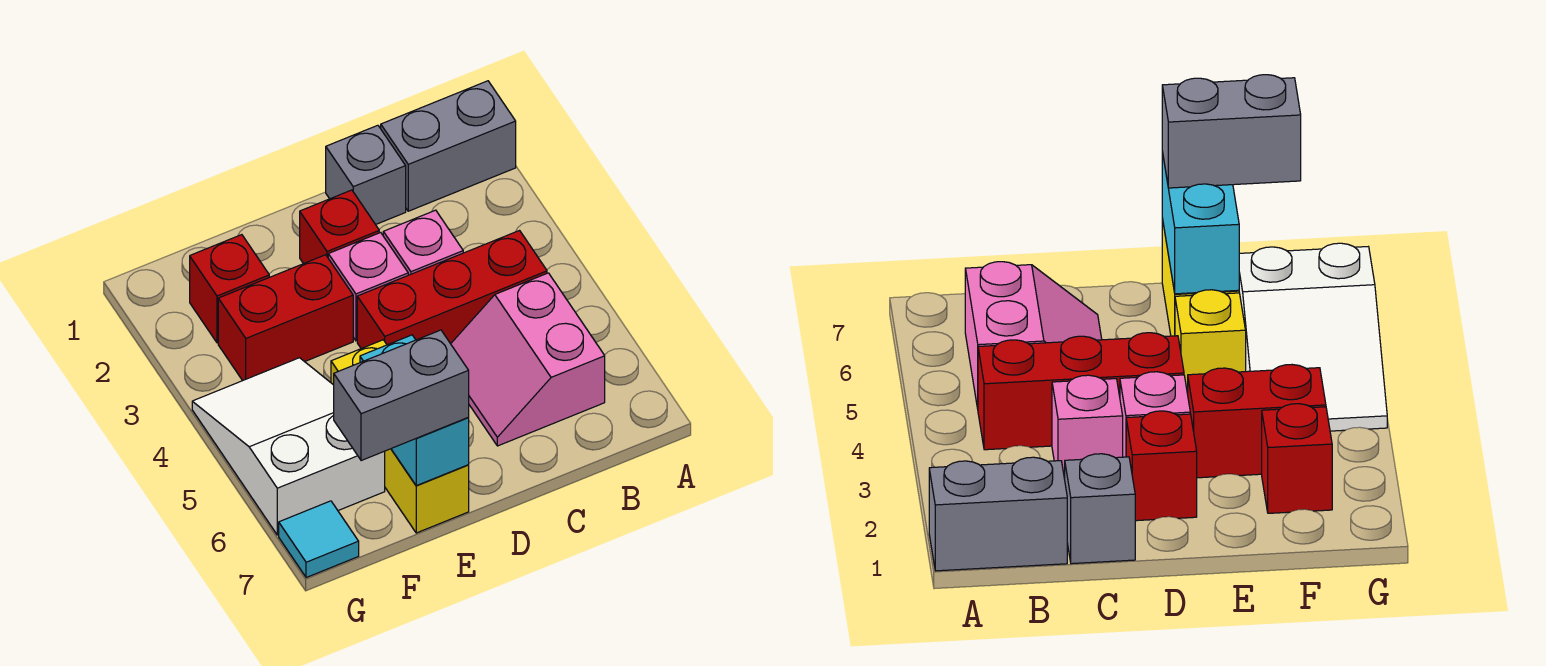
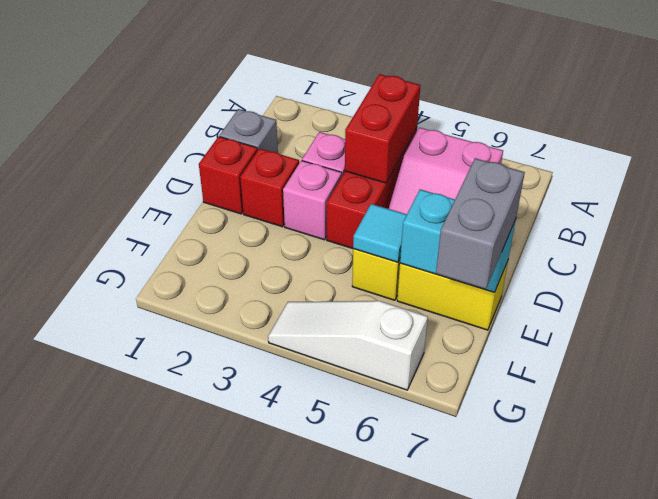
grey 1x2 brick [381,81,516,211] -> none
red 1x2 brick [218,255,353,381] -> red 1x2 brick moved to [345,74,420,183]
red 1x1 brick [190,235,269,343] -> red 1x1 brick moved to [199,137,258,214]
white 2x3 slope [192,358,385,535] -> white 1x3 slope [268,301,428,390]
cyan 1x1 tile [279,501,359,578] -> cyan 1x1 tile moved to [353,204,407,262]

